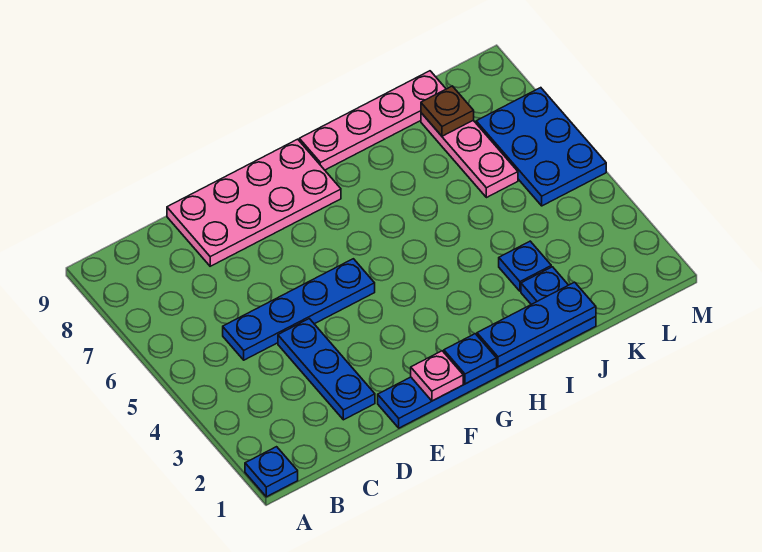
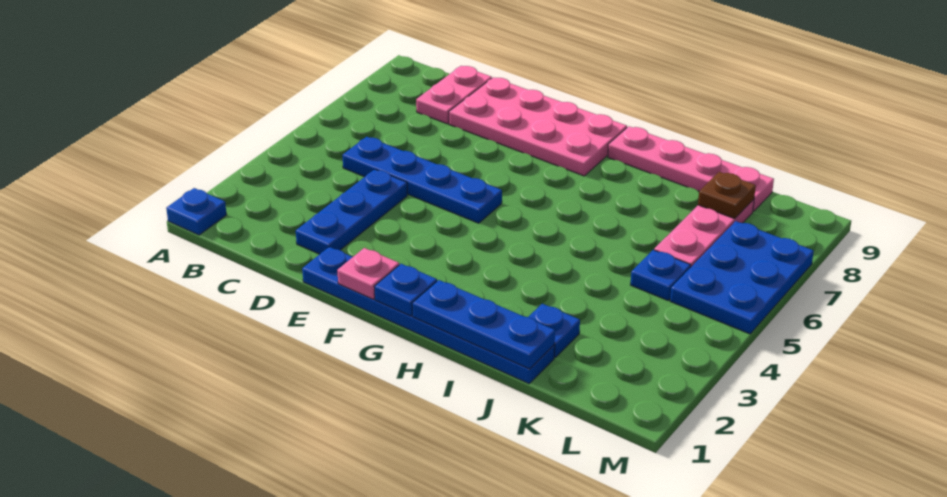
none -> pink 1x2 plate [416,66,492,124]
blue 1x1 plate [499,241,551,291] -> blue 1x1 plate moved to [631,250,691,300]

